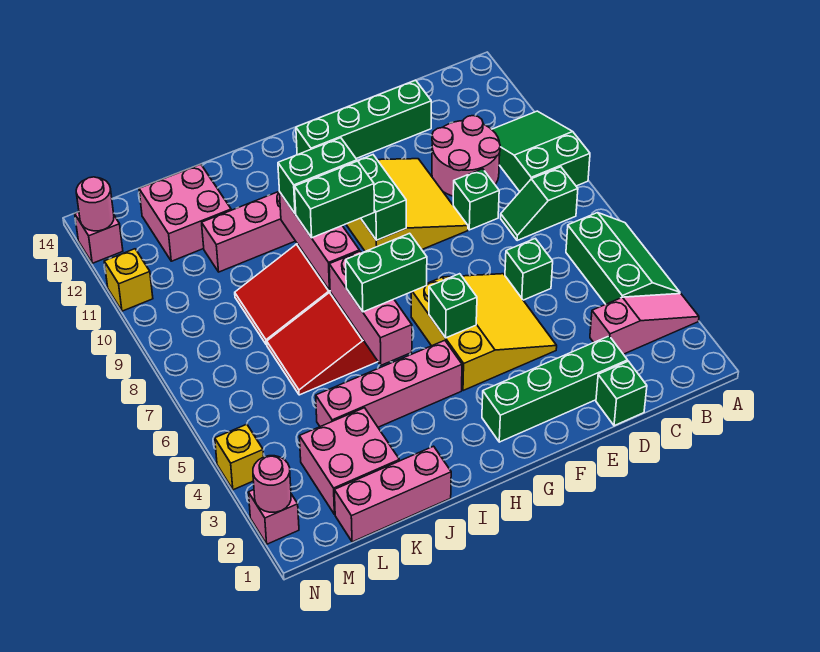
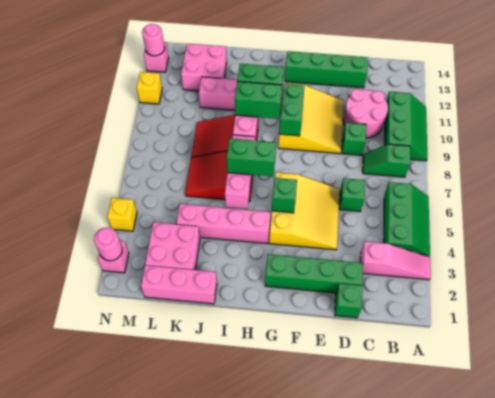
green 2x3 slope [492,111,590,192] -> green 2x3 slope turned to [385,92,427,161]

